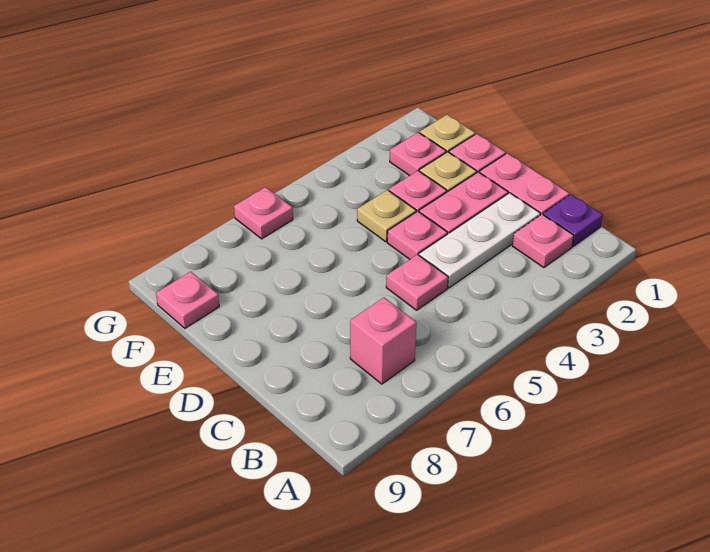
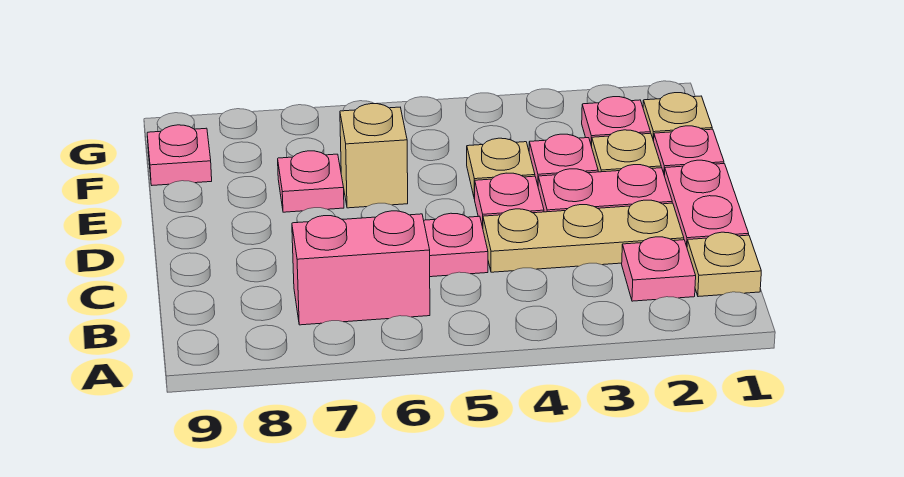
purple 1x1 plate [543,194,603,246] -> tan 1x1 plate [687,232,761,297]
pink 1x1 brick [350,298,416,384] -> pink 1x2 brick [292,211,430,325]
white 1x3 plate [419,193,540,288] -> tan 1x3 plate [483,200,684,272]
none -> tan 1x1 brick [340,104,408,208]
pink 1x1 plate [234,187,293,239] -> pink 1x1 plate moved to [278,151,344,212]

